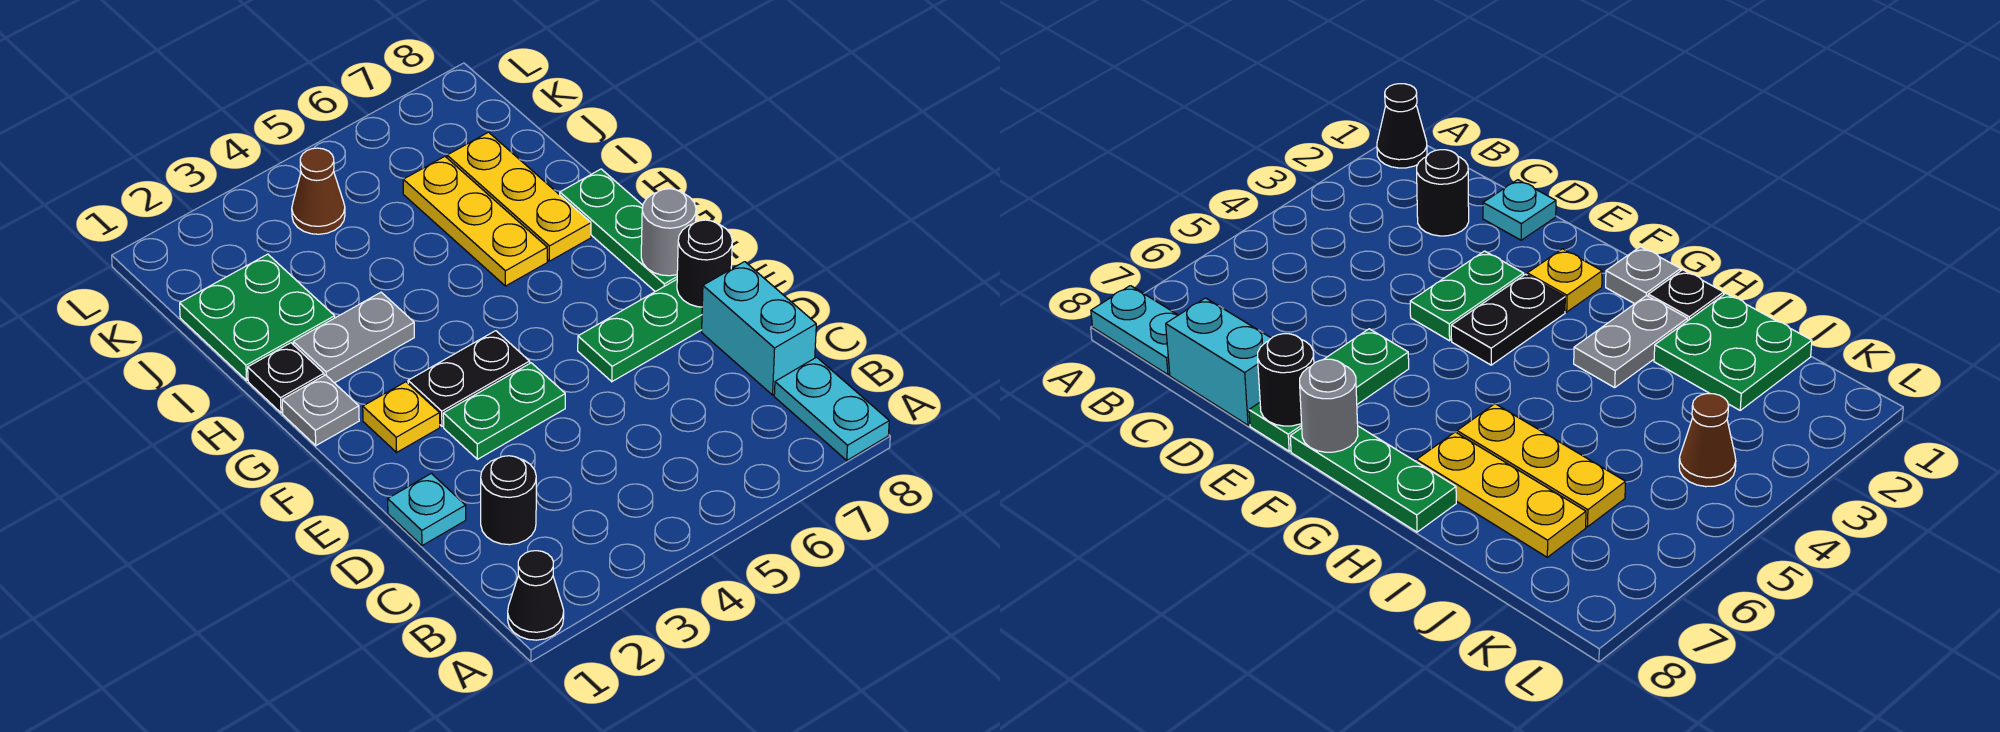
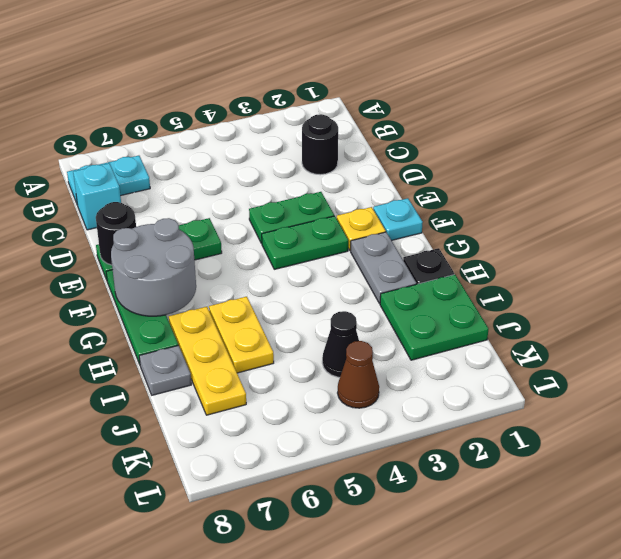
black 1x1 cone [508,551,564,640] -> black 1x1 cone moved to [322,311,359,377]
cyan 1x2 plate [774,357,889,460] -> cyan 1x2 plate turned to [67,156,150,203]
cyan 1x2 brick [702,262,816,395] -> cyan 1x1 brick [73,163,121,230]
cyan 1x1 plate [388,473,466,546] -> cyan 1x1 plate moved to [373,198,423,240]
black 1x2 plate [408,331,530,426] -> green 1x2 plate [262,216,348,269]
grey 1x1 round brick [641,189,696,276] -> grey 2x2 round brick [111,218,196,316]
grey 1x1 plate [282,375,359,446] -> grey 1x1 plate moved to [139,345,191,395]
grey 1x2 plate [293,292,414,383] -> grey 1x2 plate turned to [351,232,416,304]
yellow 1x3 plate [403,157,547,286] -> yellow 1x2 plate [209,297,274,373]

